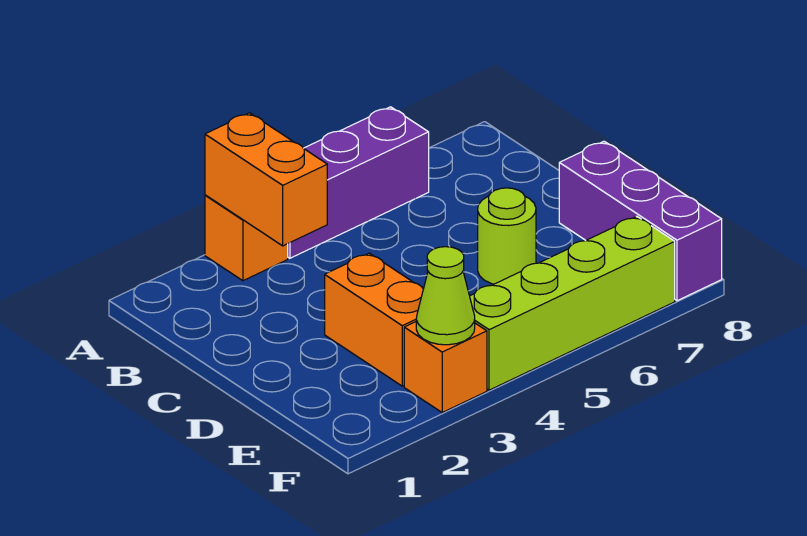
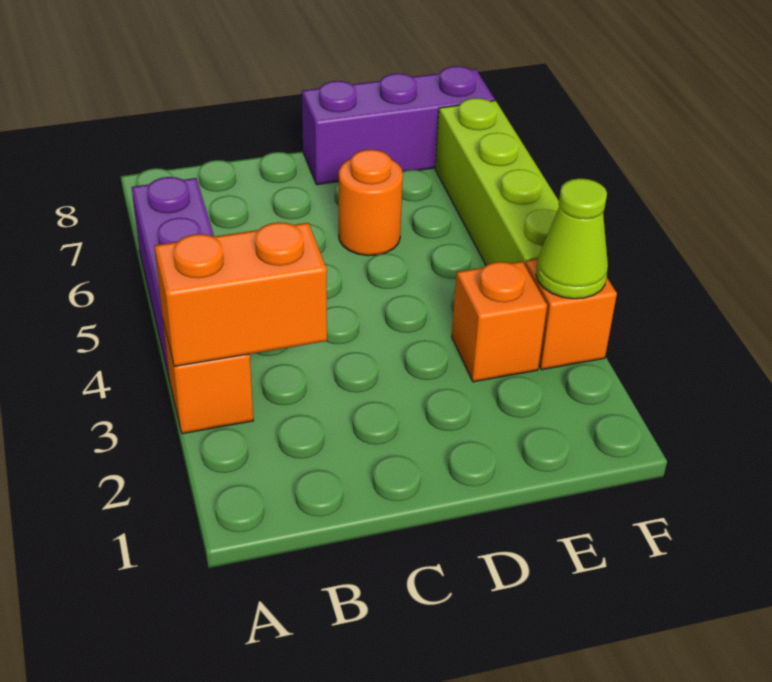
orange 1x2 brick [325,253,423,386] -> orange 1x1 brick [452,262,547,382]
lime 1x1 round brick [478,188,536,284] -> orange 1x1 round brick [339,150,403,256]

